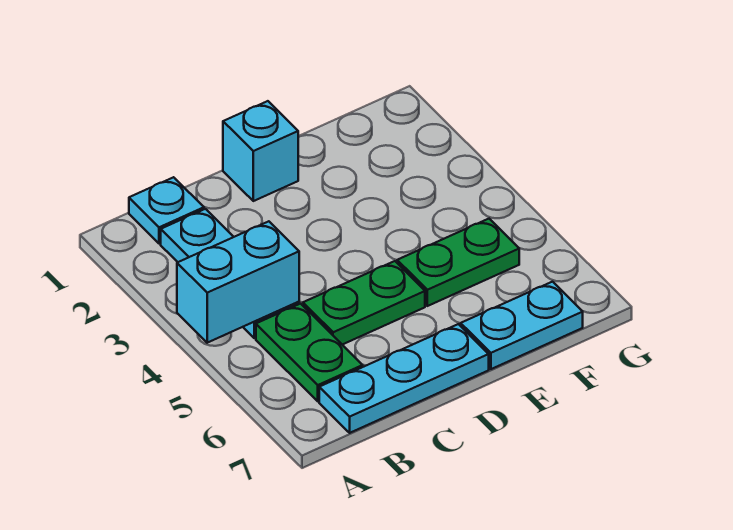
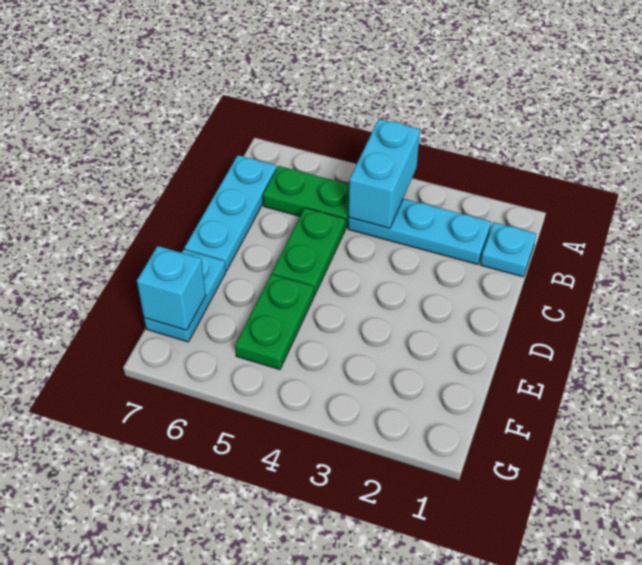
cyan 1x1 brick [223,101,298,201] -> cyan 1x1 brick moved to [137,246,206,330]

